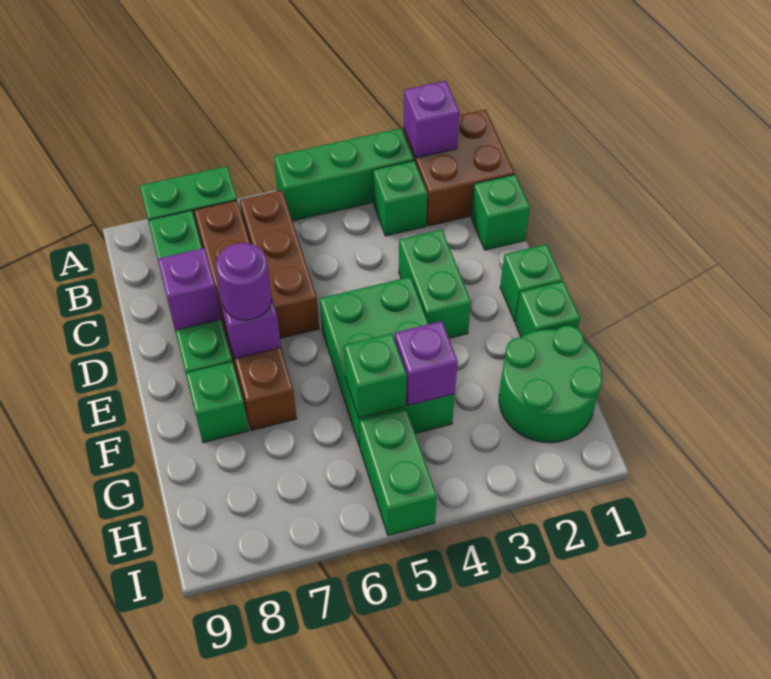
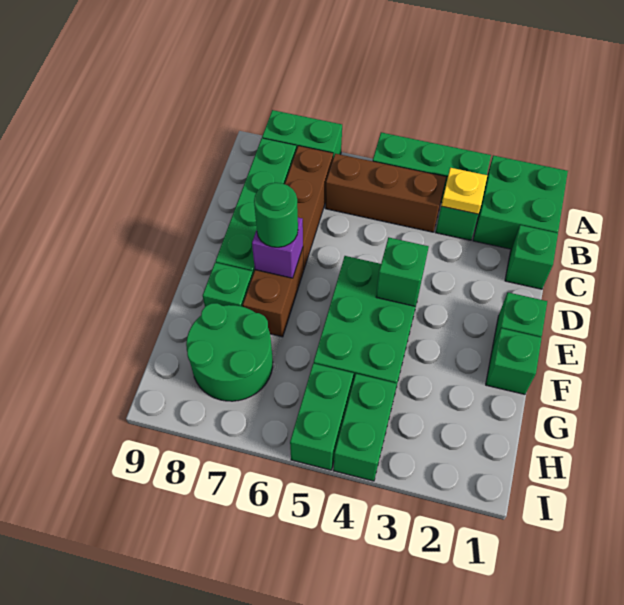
brown 2x2 brick [404,110,514,226] -> green 2x2 brick [473,155,568,249]
purple 1x1 brick [404,81,460,158] -> none
none -> yellow 1x1 plate [441,168,487,214]
brown 1x3 brick [240,190,319,338] -> brown 1x3 brick turned to [325,154,446,232]
green 1x2 brick [399,229,471,338] -> green 1x2 brick moved to [333,374,397,481]
purple 1x1 brick [158,248,221,330] -> none
purple 1x1 round brick [216,243,272,320] -> green 1x1 round brick [254,183,298,247]
green 2x2 round brick [499,326,602,443] -> green 2x2 round brick moved to [186,303,273,401]
purple 1x1 brick [395,321,458,406] -> none
green 1x1 brick [344,333,407,418] -> green 1x1 brick moved to [376,237,429,306]

